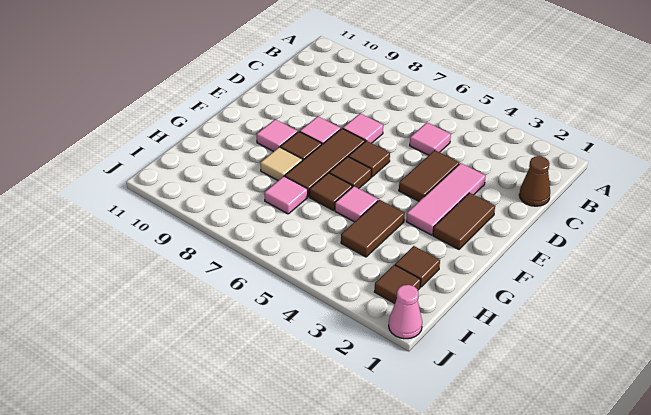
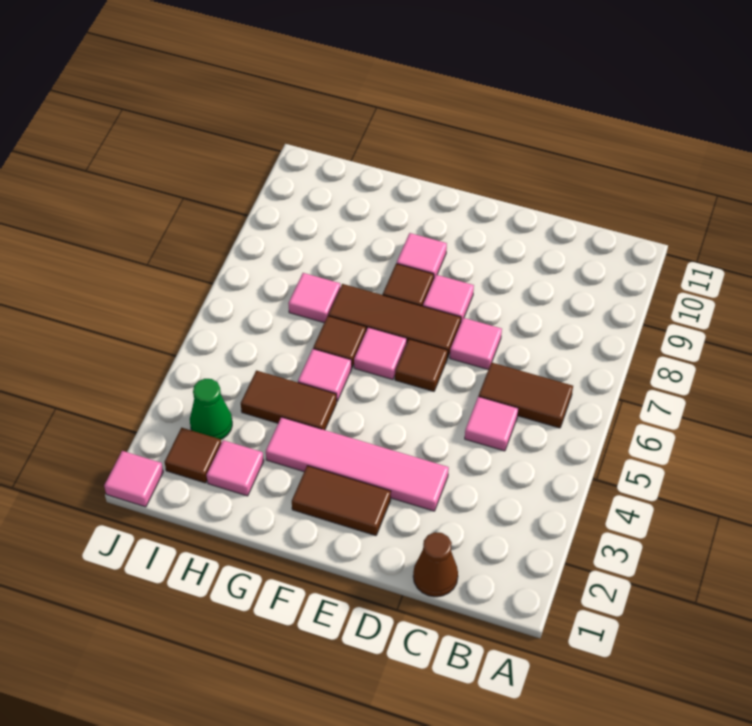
pink 1x3 tile [406,163,486,235] -> pink 1x4 tile [266,417,449,511]
brown 1x2 tile [399,150,459,201] -> brown 1x2 tile moved to [479,362,573,428]
brown 1x1 tile [329,157,372,189] -> pink 1x1 tile [354,327,407,380]
tan 1x1 tile [260,147,303,180] -> none
brown 1x1 tile [395,246,440,287] -> pink 1x1 tile [207,440,264,496]
none -> green 1x1 cone [190,379,232,439]
pink 1x1 cone [389,285,422,339] -> pink 1x1 tile [104,451,163,507]

